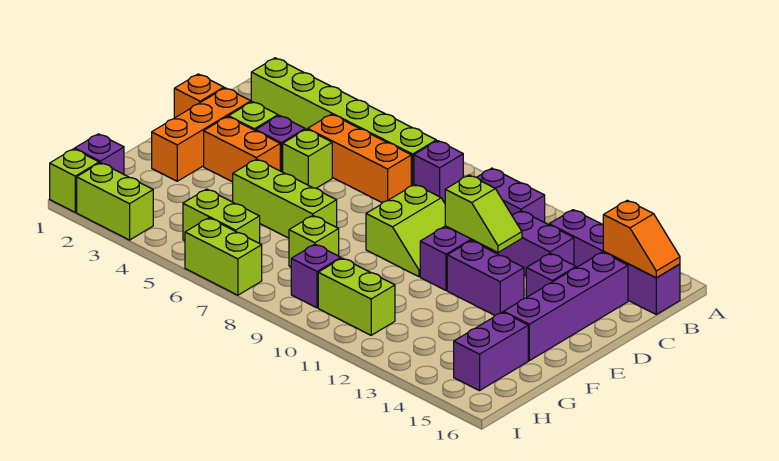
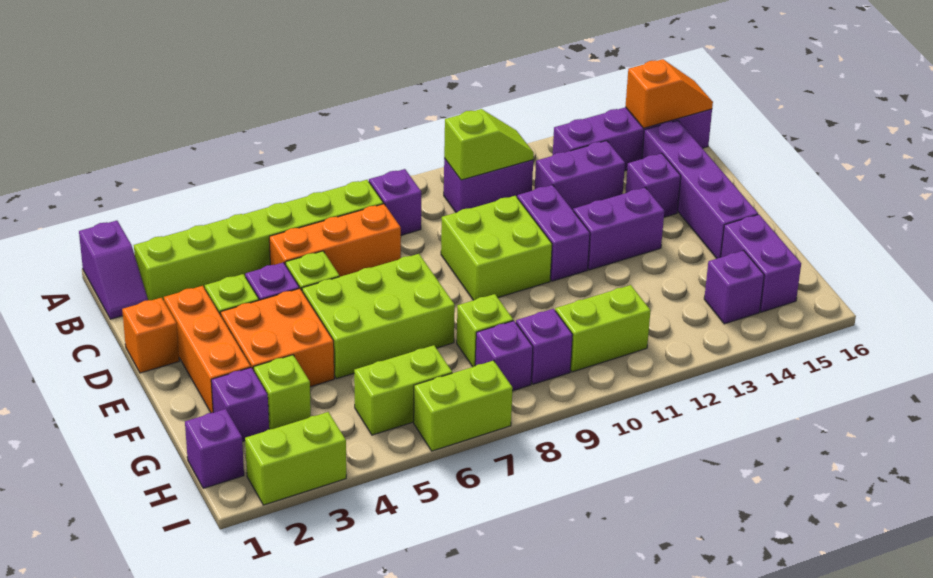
none -> purple 1x2 slope [79,221,148,319]
lime 2x2 slope [366,184,445,277] -> lime 2x2 brick [441,196,552,300]
lime 1x2 slope [445,175,522,253] -> lime 1x2 slope moved to [444,109,534,180]
orange 1x2 brick [204,117,280,182] -> orange 2x2 brick [221,288,334,387]
lime 1x3 brick [233,159,337,238] -> lime 2x3 brick [302,254,455,379]
none -> purple 1x1 brick [211,367,269,441]
none -> purple 1x1 brick [475,321,533,391]
none -> purple 1x1 brick [704,250,764,324]
lime 1x1 brick [50,149,99,212] -> lime 1x1 brick moved to [254,355,311,429]

